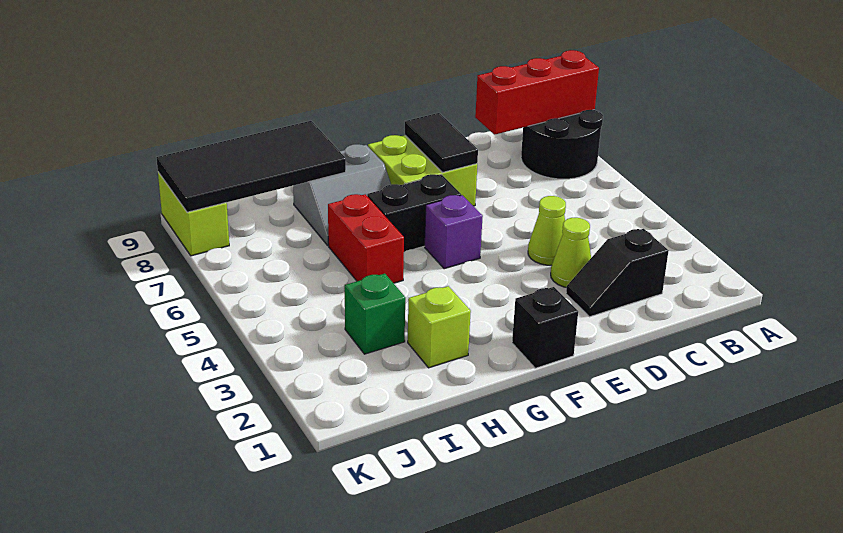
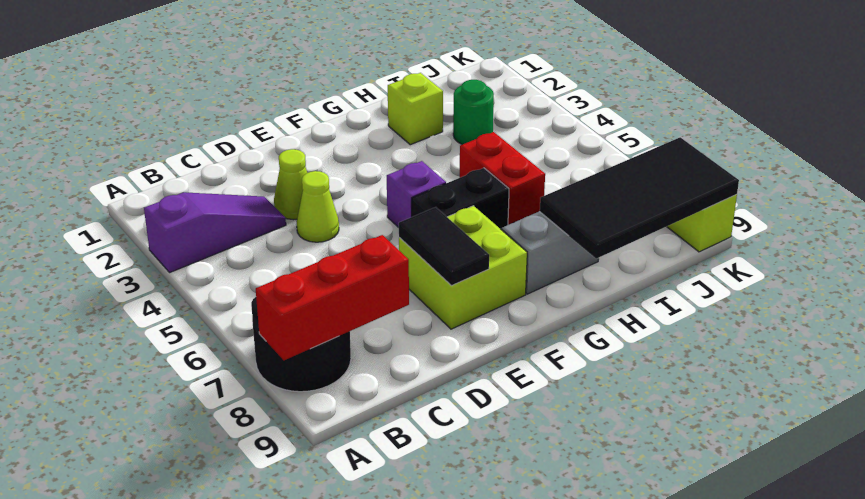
none -> purple 1x3 slope [144,192,286,272]
black 1x2 slope [566,229,669,317] -> none
black 1x1 brick [512,287,578,368] -> none
green 1x1 brick [345,274,405,354] -> green 1x1 round brick [453,80,494,145]

